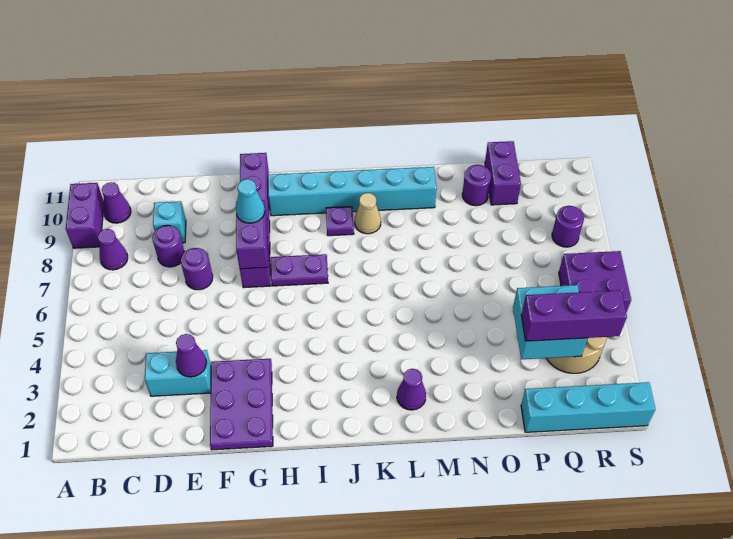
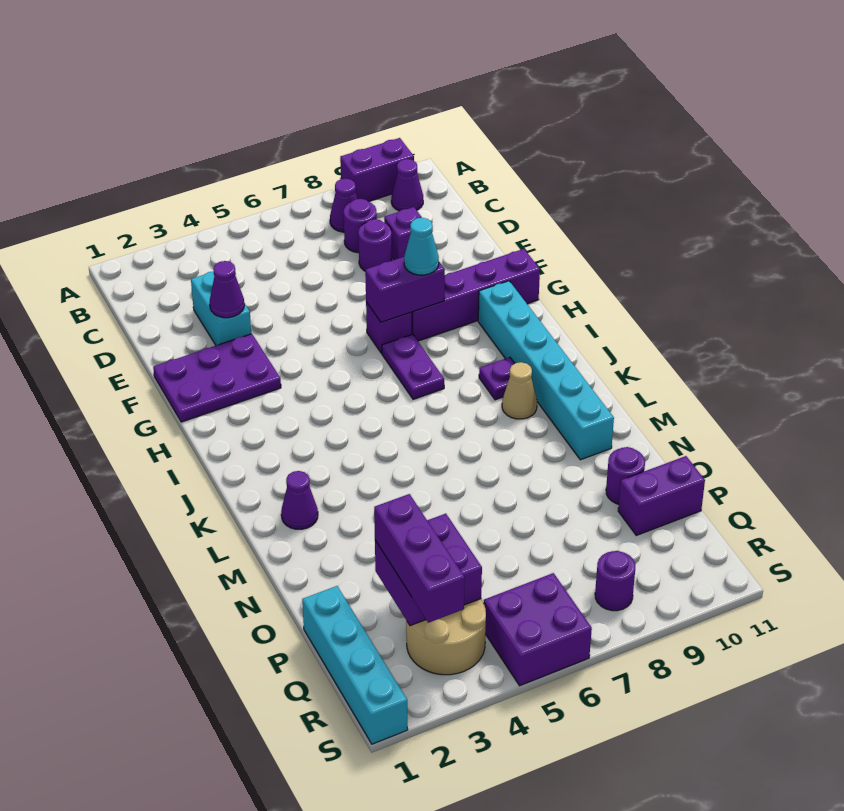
cyan 1x1 brick [153,201,186,243] -> purple 1x1 brick [384,207,422,260]
purple 1x1 round brick [181,248,213,290] -> purple 1x1 round brick moved to [344,199,377,253]
cyan 2x2 brick [513,285,588,359] -> purple 2x2 brick [375,514,482,626]

